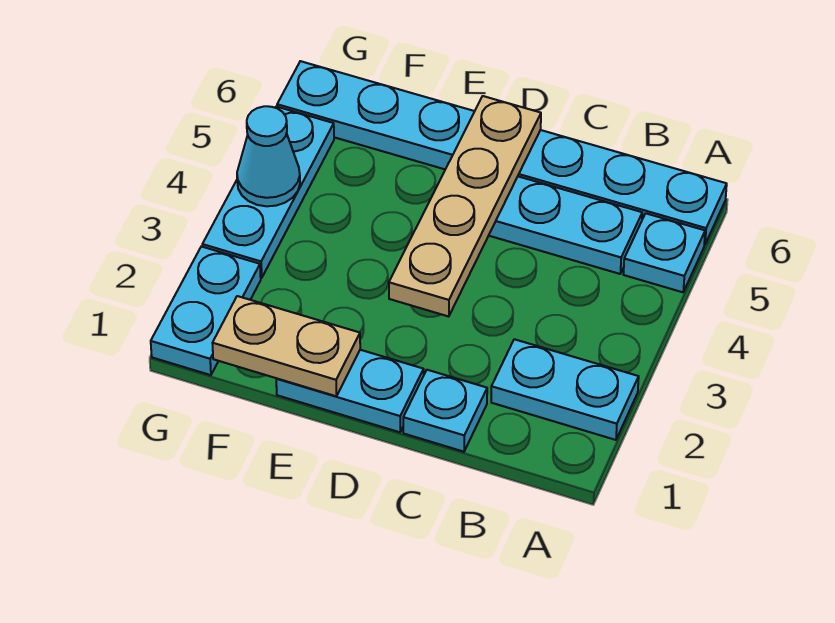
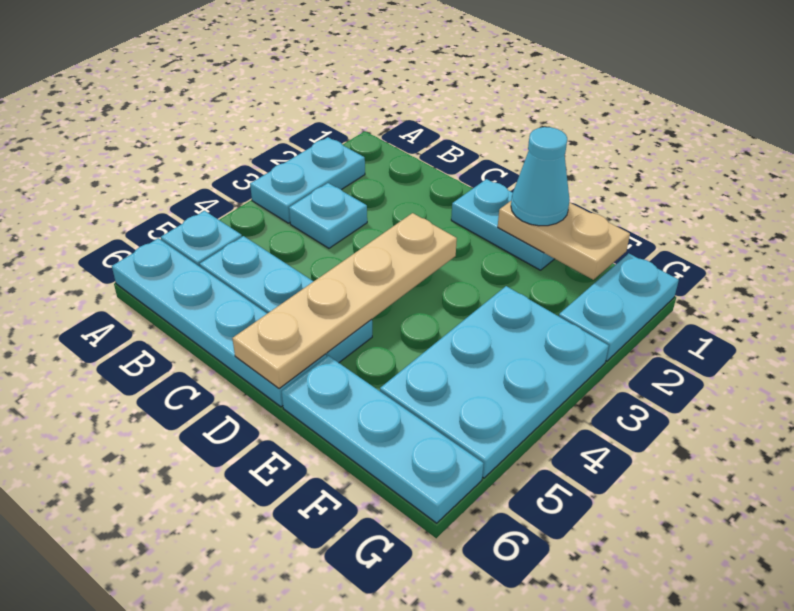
cyan 1x2 plate [491,339,639,440] -> cyan 1x2 plate turned to [250,137,365,223]
cyan 1x1 plate [403,370,487,452] -> cyan 1x1 plate moved to [289,183,367,248]
cyan 1x3 plate [202,107,334,278] -> cyan 2x3 plate [380,286,609,478]
cyan 1x1 cone [237,106,300,206] -> cyan 1x1 cone moved to [511,127,570,226]

